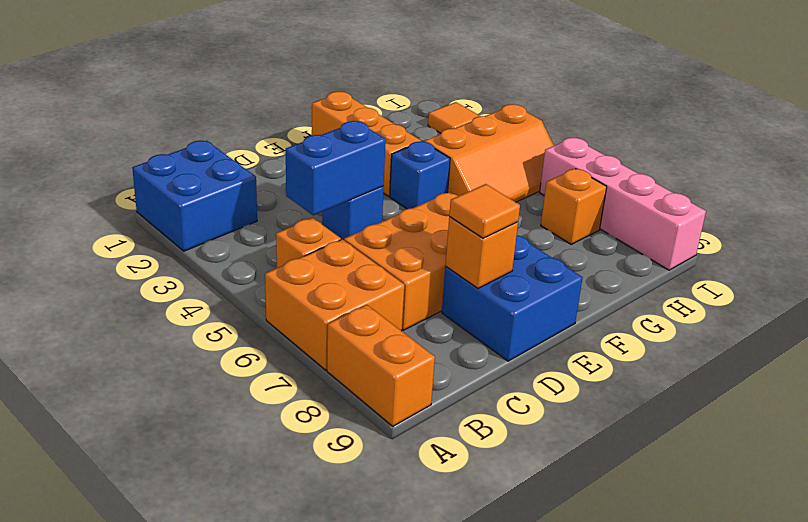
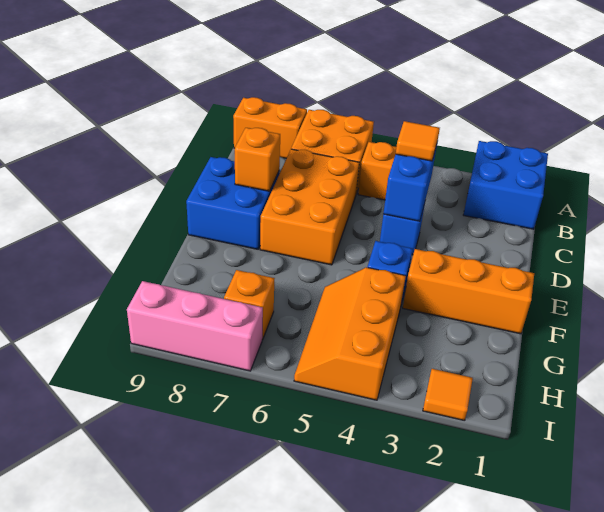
orange 1x1 tile [449,184,520,238] -> orange 1x1 tile moved to [396,121,440,161]
pink 1x4 brick [540,138,706,270] -> pink 1x3 brick [127,281,263,371]

